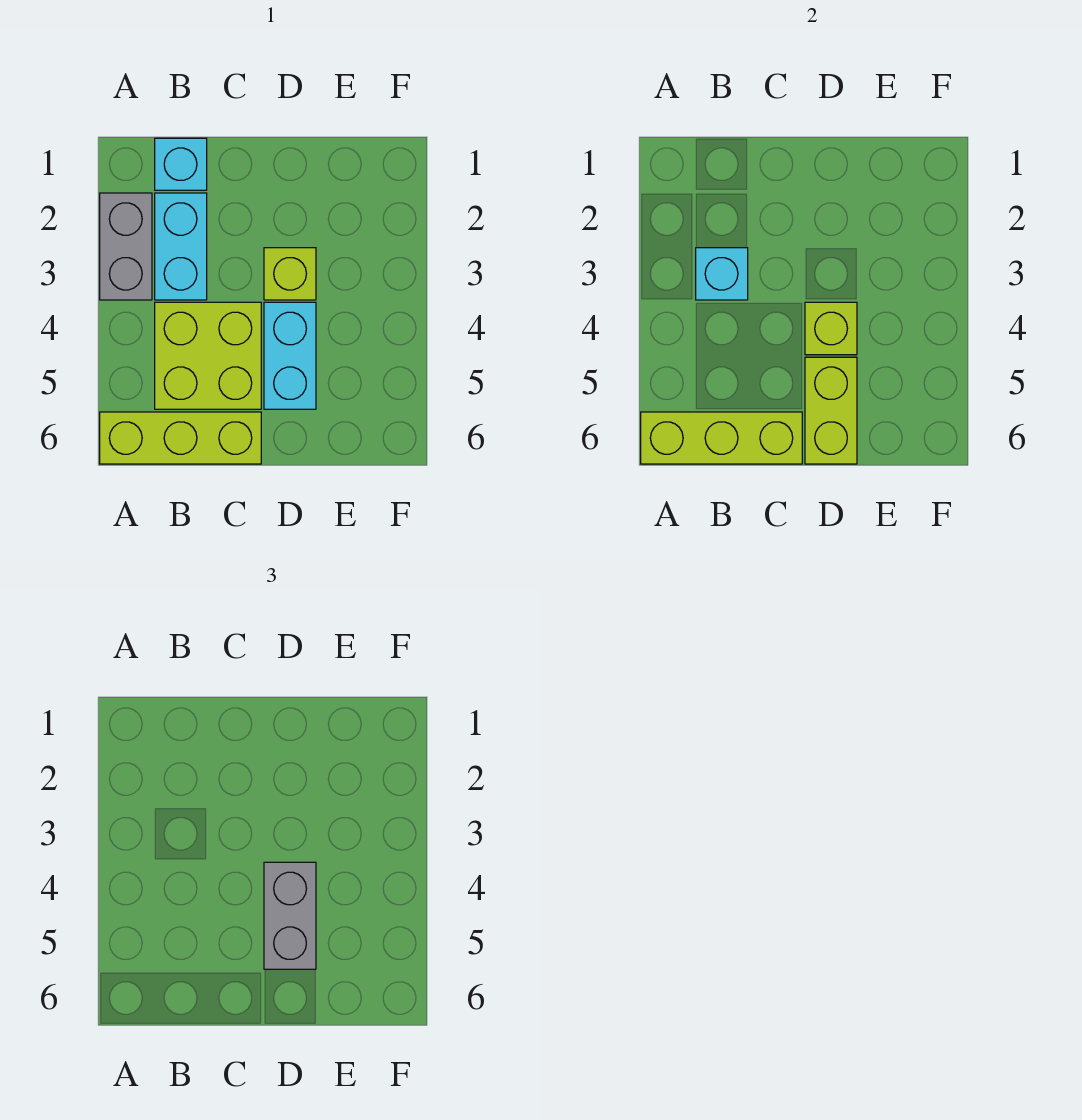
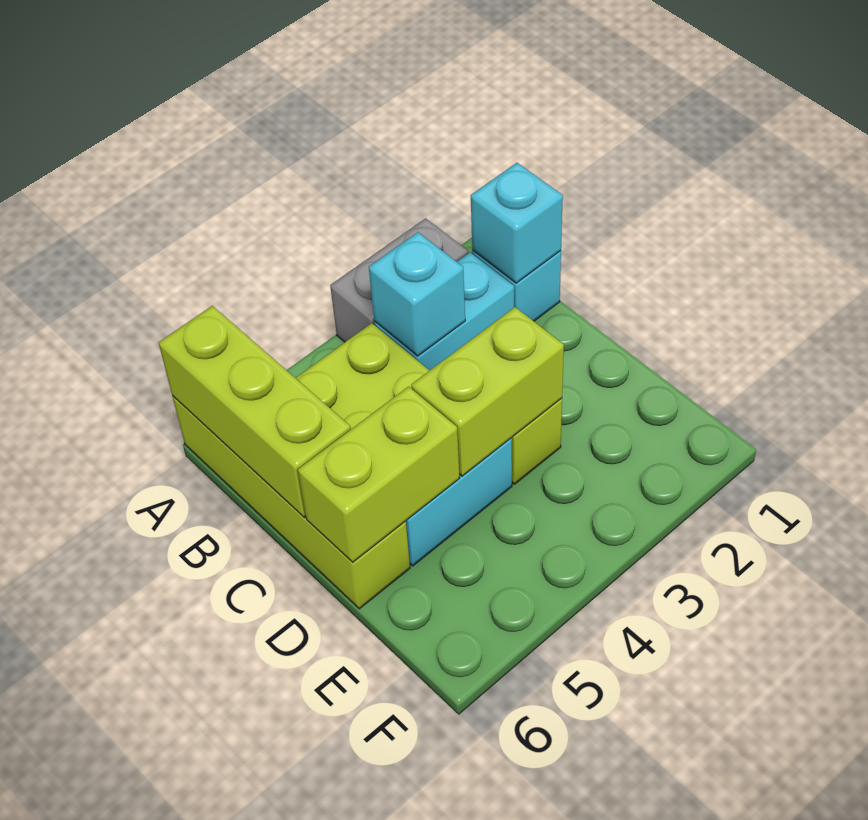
lime 1x3 brick [100,412,261,464] -> lime 1x4 brick [172,395,410,609]
none -> cyan 1x1 brick [471,163,563,283]
lime 1x1 brick [805,302,857,355] -> lime 1x2 brick [411,307,564,476]
grey 1x2 brick [264,862,316,969] -> none

